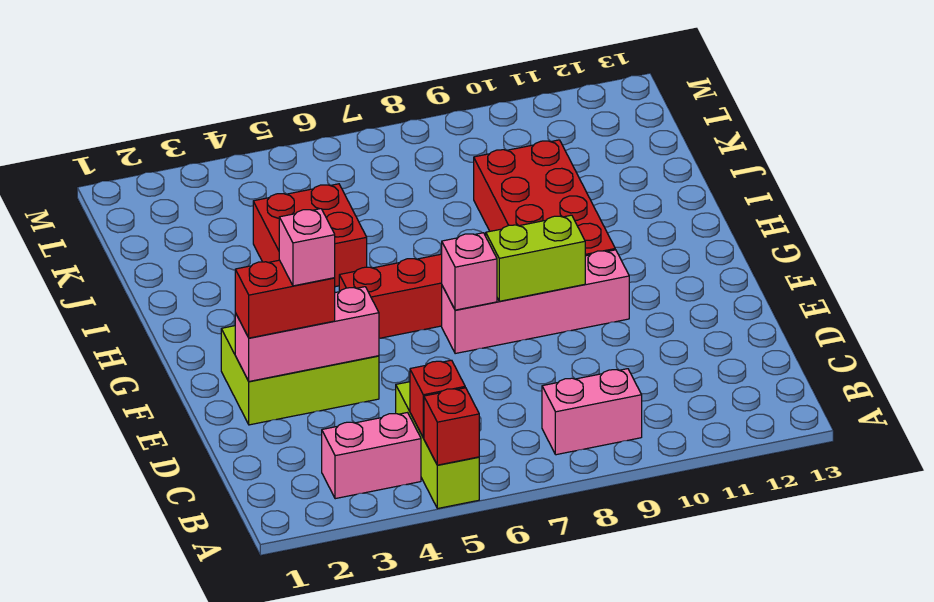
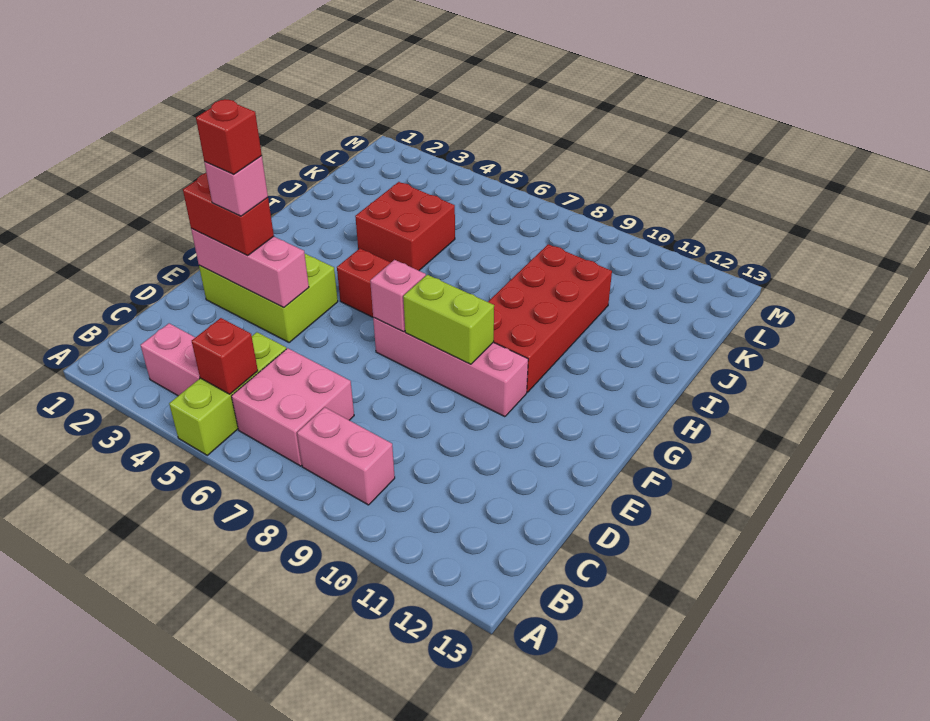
red 1x1 brick [424,388,479,465] -> red 1x1 brick moved to [196,100,262,175]
none -> pink 2x2 brick [232,348,354,466]

